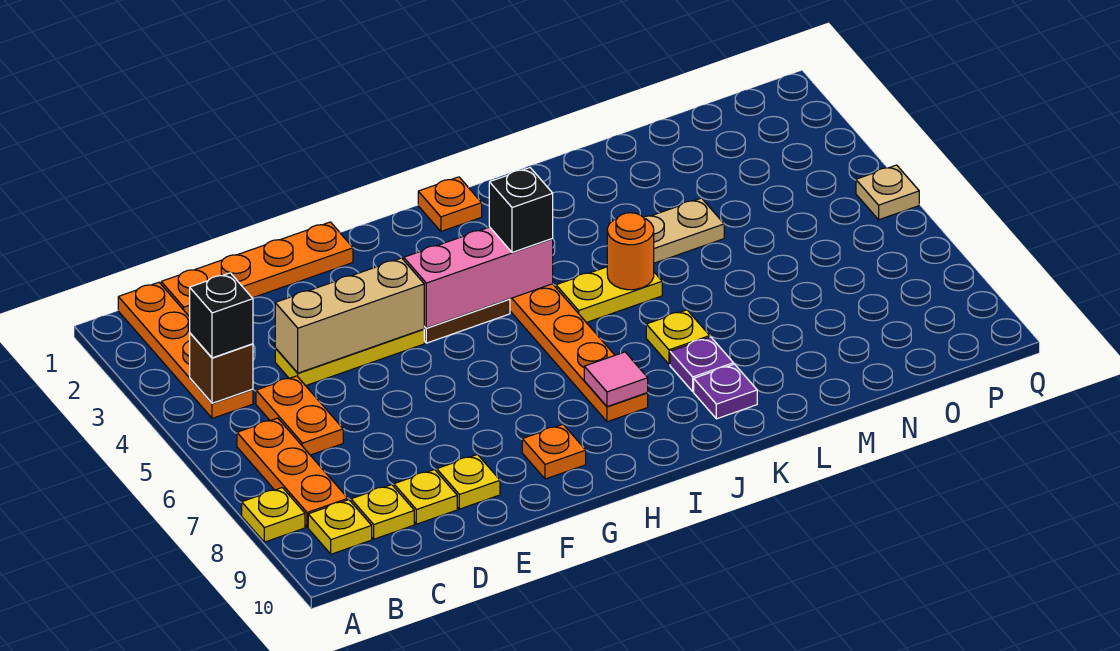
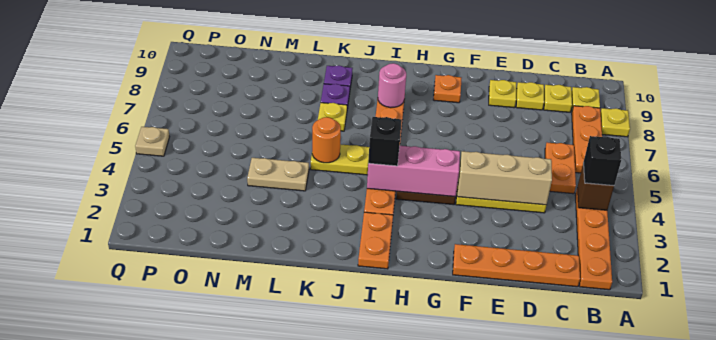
orange 1x1 plate [418,177,482,231] -> orange 1x2 plate [358,212,393,269]
pink 1x1 tile [584,352,648,407] -> pink 1x1 round brick [378,63,406,108]

